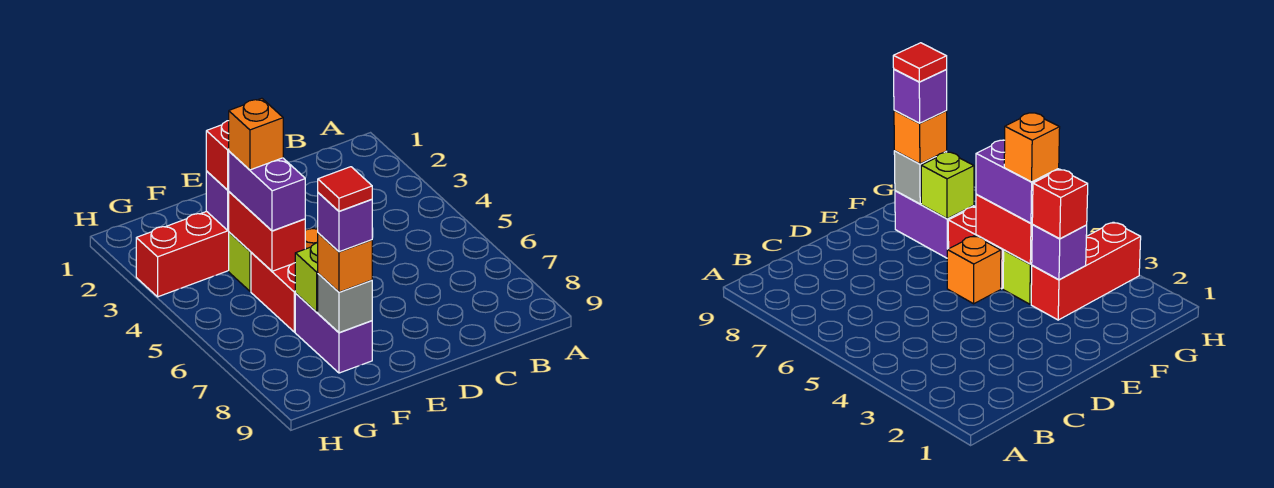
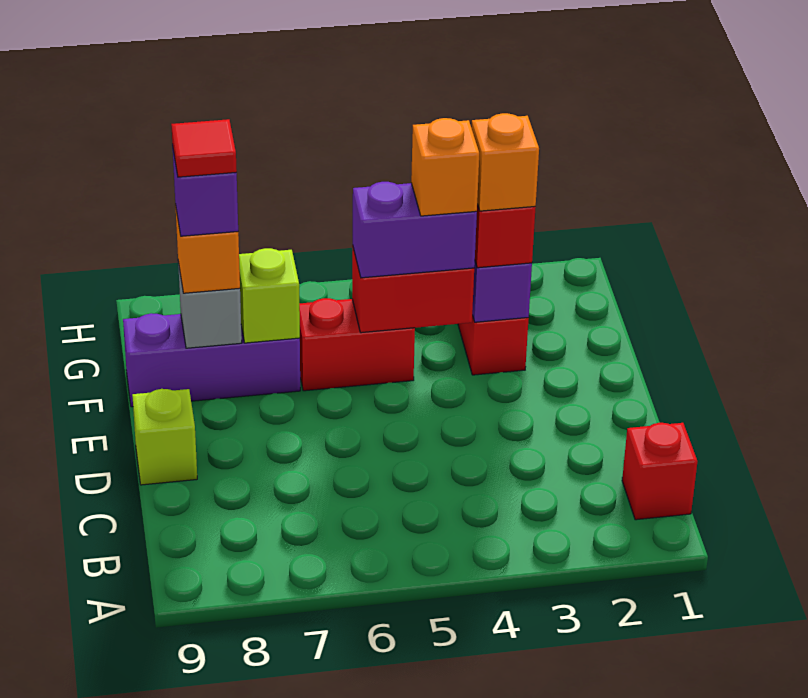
none -> red 1x1 brick [622,423,698,520]
orange 1x1 brick [947,236,1001,304] -> orange 1x1 brick moved to [472,113,539,211]
lime 1x1 brick [229,232,251,291] -> lime 1x1 brick moved to [132,389,197,485]
purple 1x2 brick [295,294,372,373] -> purple 1x3 brick [123,313,300,407]

